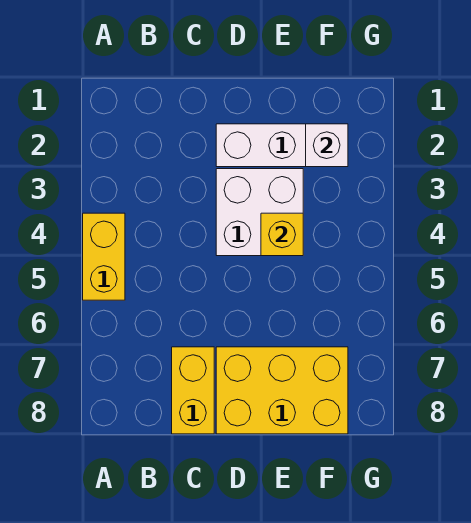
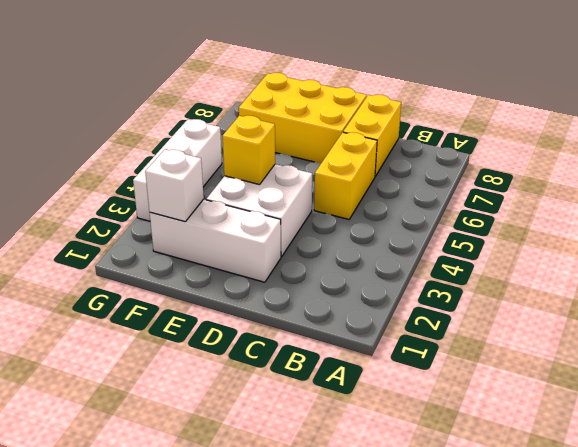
yellow 1x2 brick [83,213,125,300] -> yellow 1x2 brick moved to [314,132,377,219]
none -> white 1x3 brick [133,119,222,221]

